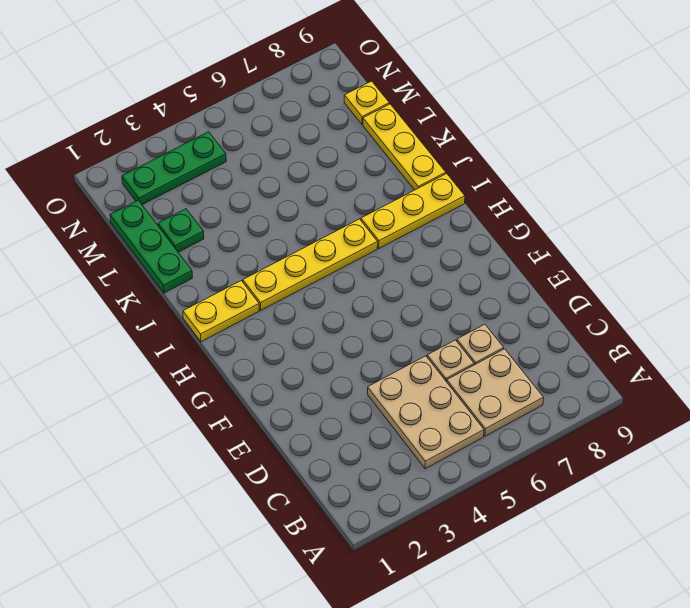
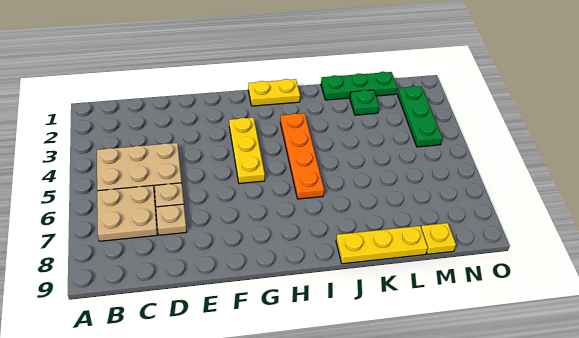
yellow 1x2 plate [183,281,259,342] -> yellow 1x2 plate turned to [248,79,300,106]
yellow 1x4 plate [243,219,378,310] -> orange 1x4 plate [280,113,324,199]
yellow 1x3 plate [361,174,465,248] -> yellow 1x3 plate moved to [229,118,265,184]

